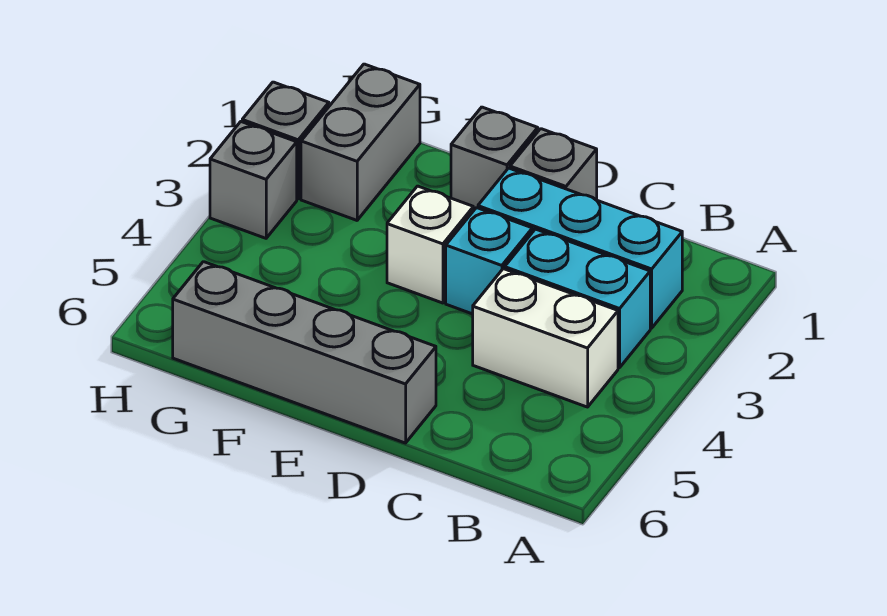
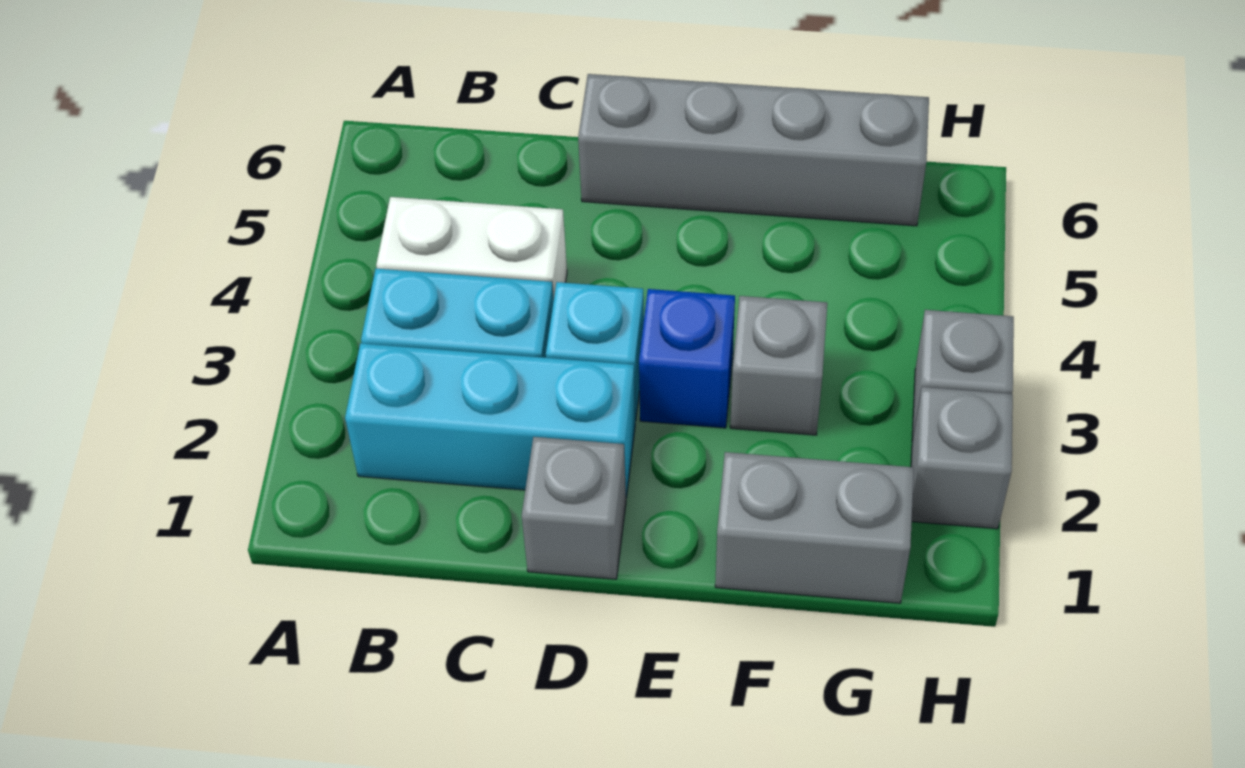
grey 1x1 brick [451,107,538,211] -> grey 1x1 brick moved to [730,296,827,435]
white 1x1 brick [387,186,473,303] -> blue 1x1 brick [639,289,735,428]
grey 1x2 brick [301,64,420,220] -> grey 1x2 brick turned to [715,452,914,603]

